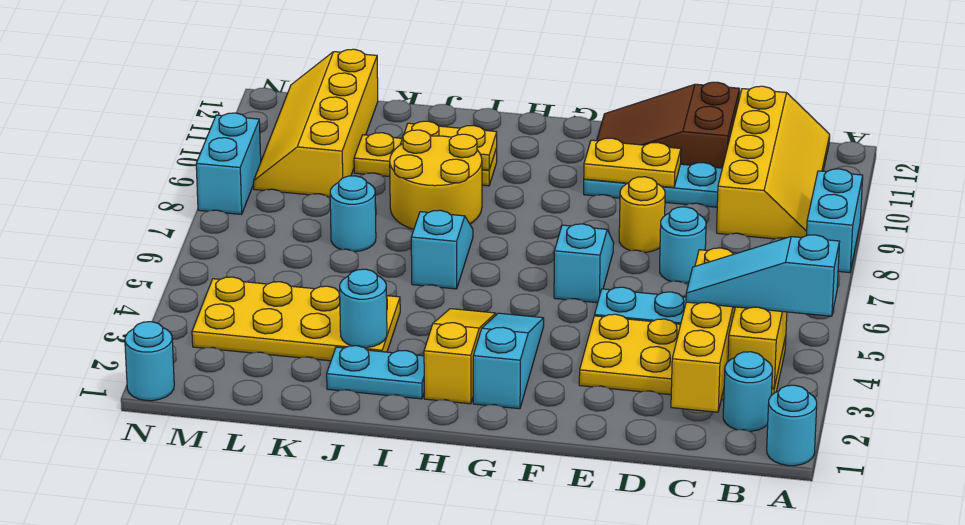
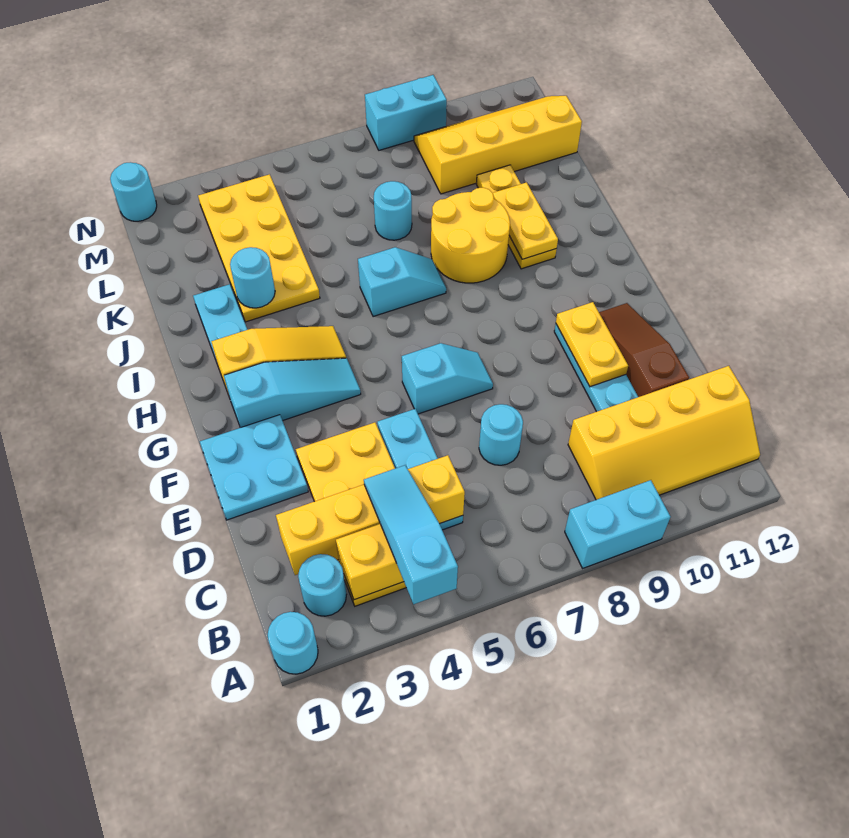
brown 2x3 slope [597,82,740,168] -> brown 1x3 slope [599,303,689,397]
none -> cyan 2x2 plate [200,415,308,520]
yellow 1x1 round brick [619,177,665,252] -> none

